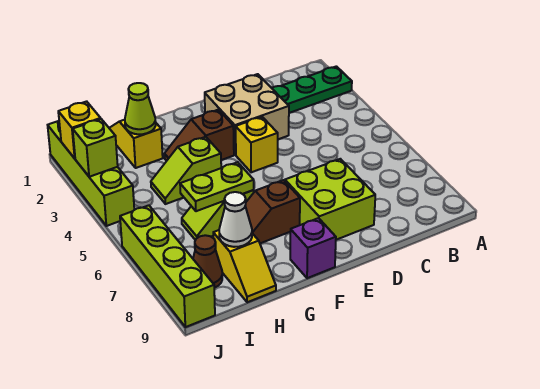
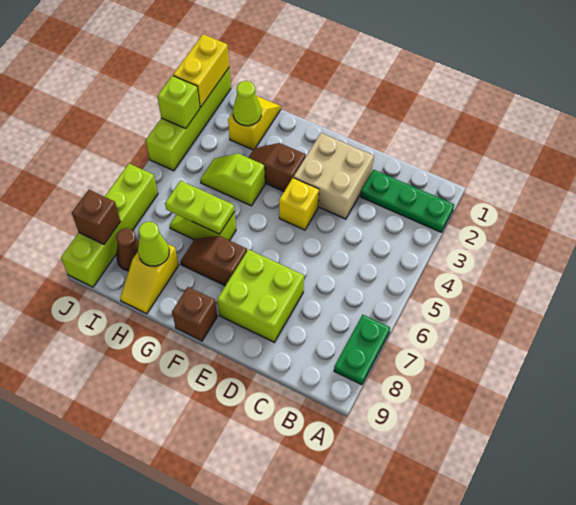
none -> green 1x2 plate [334,315,390,385]
purple 1x1 brick [290,218,336,278] -> brown 1x1 brick [172,287,217,341]
white 1x1 cone [219,192,252,247] -> lime 1x1 cone [138,222,169,266]
yellow 1x1 brick [58,101,101,158] -> yellow 1x2 brick [173,34,229,107]
none -> brown 1x1 brick [72,190,121,244]

